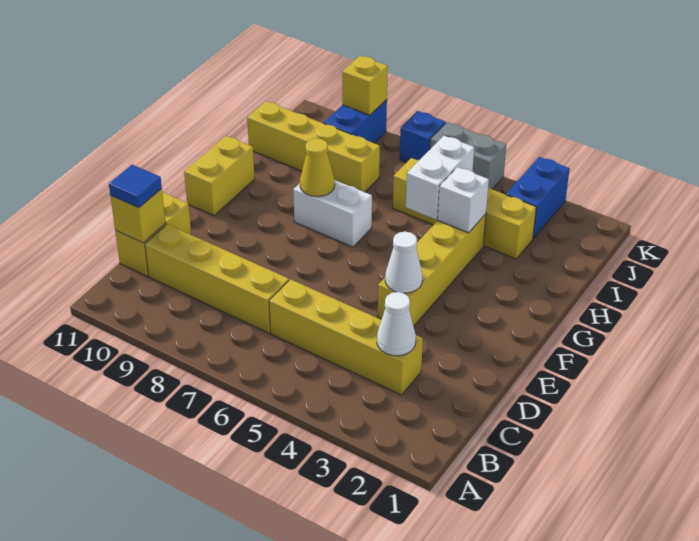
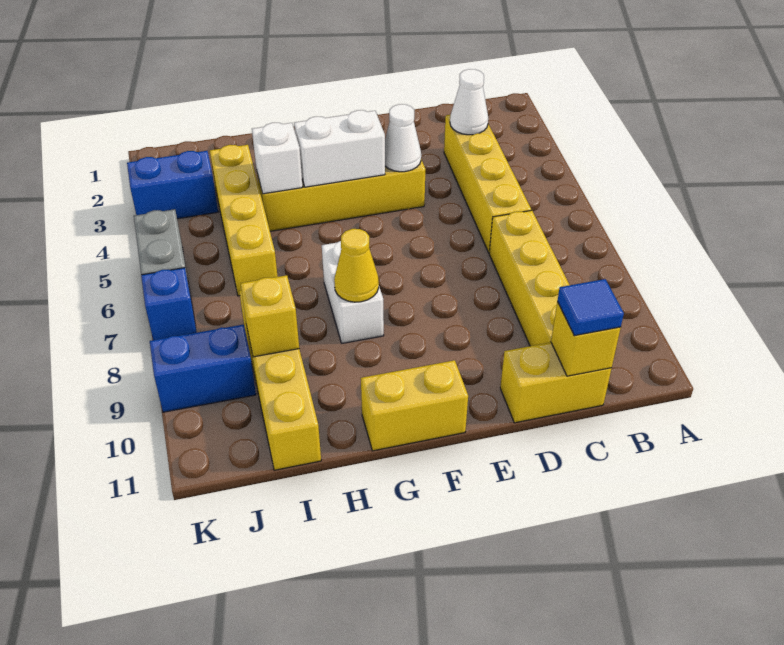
white 1x2 brick [406,136,474,219] -> white 1x2 brick moved to [294,110,385,187]
yellow 1x1 brick [342,56,388,115] -> yellow 1x1 brick moved to [240,275,299,357]

